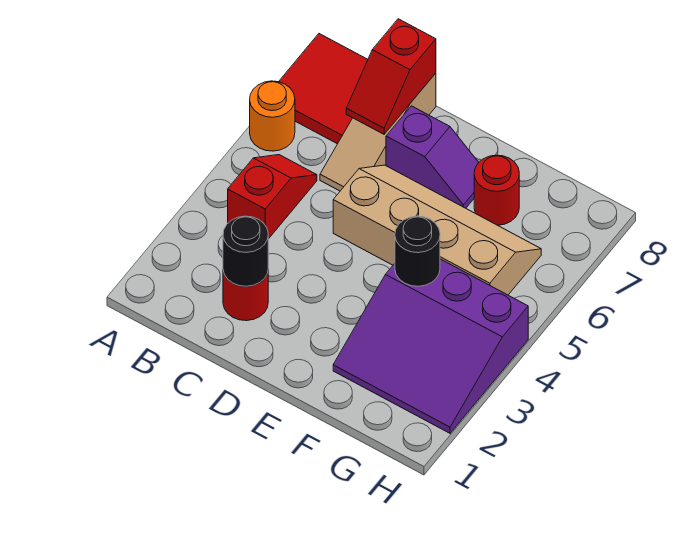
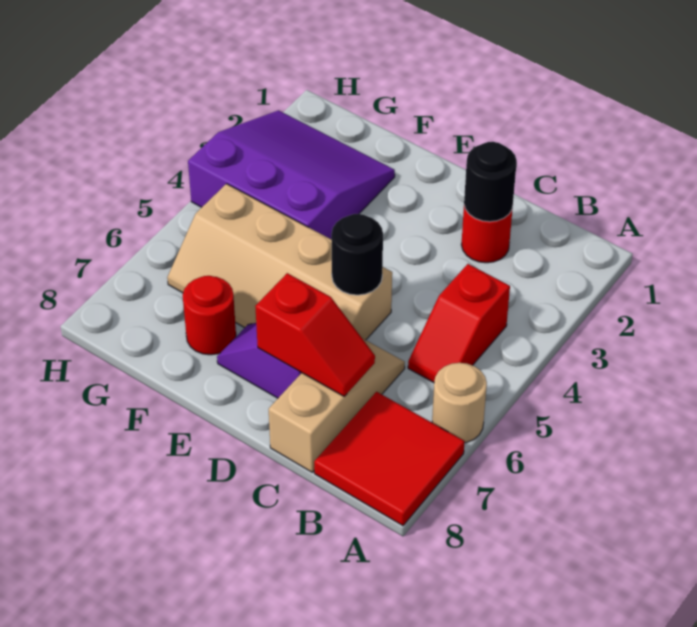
orange 1x1 round brick [250,81,295,151] -> tan 1x1 round brick [432,363,487,443]
red 1x2 slope [346,19,436,134] -> red 1x2 slope turned to [255,273,375,396]
black 1x1 round brick [395,216,440,286] -> black 1x1 round brick moved to [331,214,383,295]

